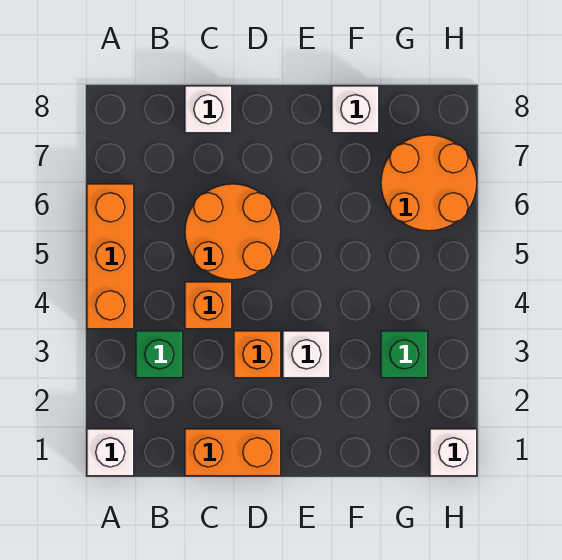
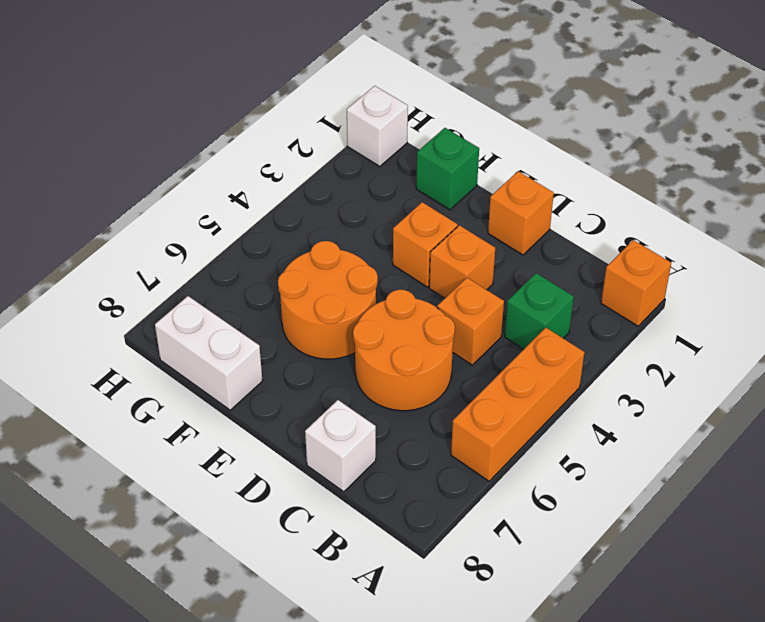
white 1x1 brick [87,429,134,476] -> orange 1x1 brick [601,240,671,326]
orange 1x2 brick [185,429,281,476] -> orange 1x1 brick [488,171,554,255]
white 1x1 brick [283,331,330,378] -> orange 1x1 brick [393,202,458,287]
white 1x1 brick [332,86,379,133] -> white 1x2 brick [155,296,262,410]
green 1x1 brick [381,331,428,378] -> green 1x1 brick moved to [416,128,479,210]
orange 2x2 round brick [381,135,477,231] -> orange 2x2 round brick moved to [278,241,378,359]

